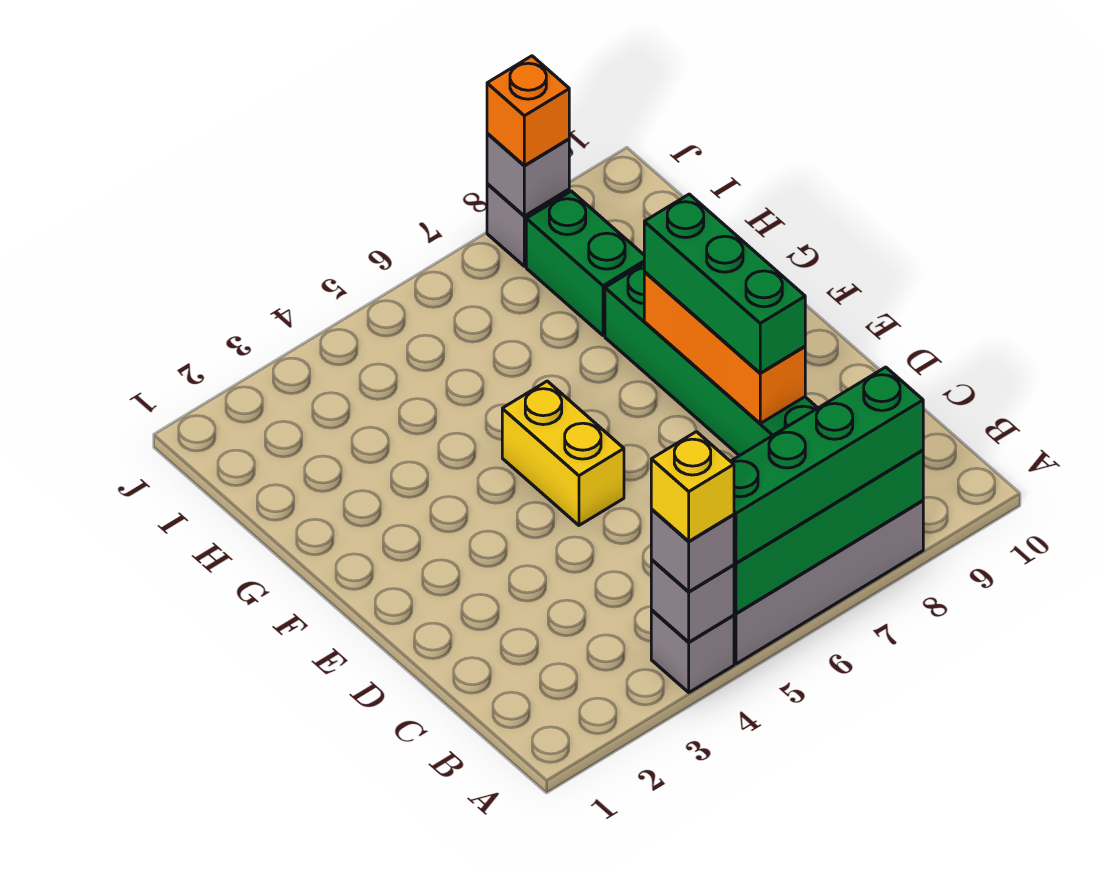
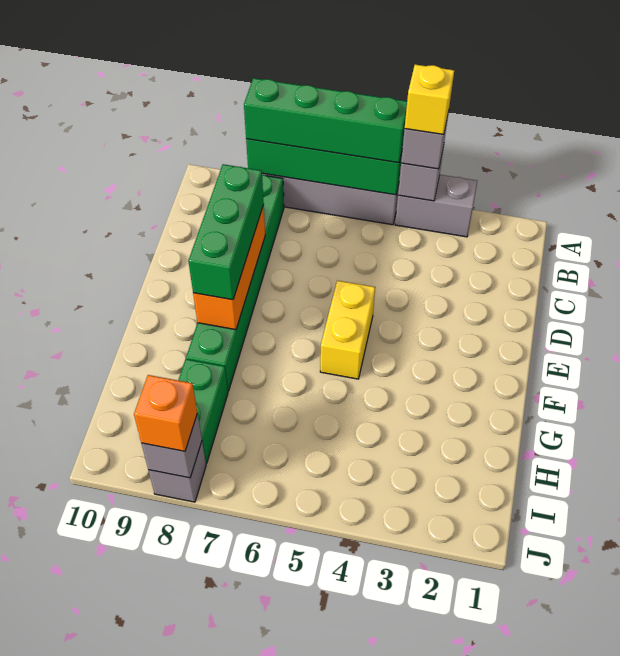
grey 1x1 brick [651,610,734,692] -> grey 1x2 brick [395,175,477,237]

